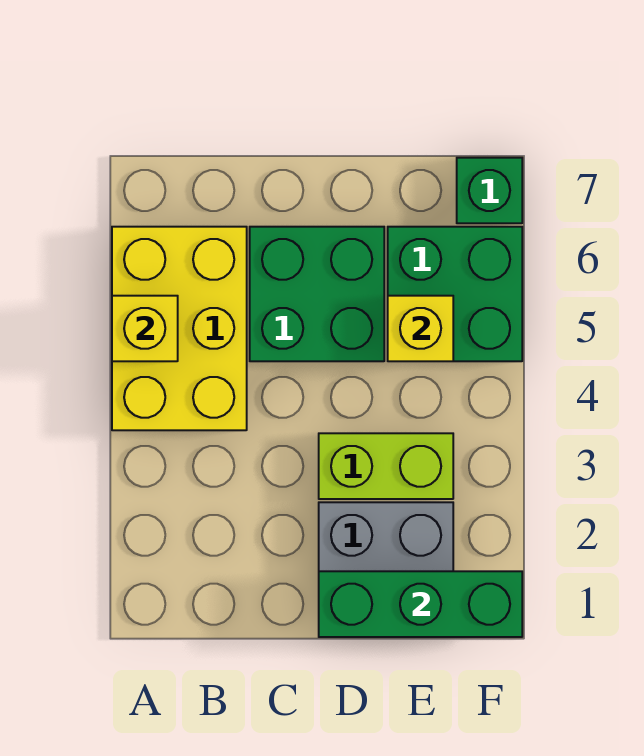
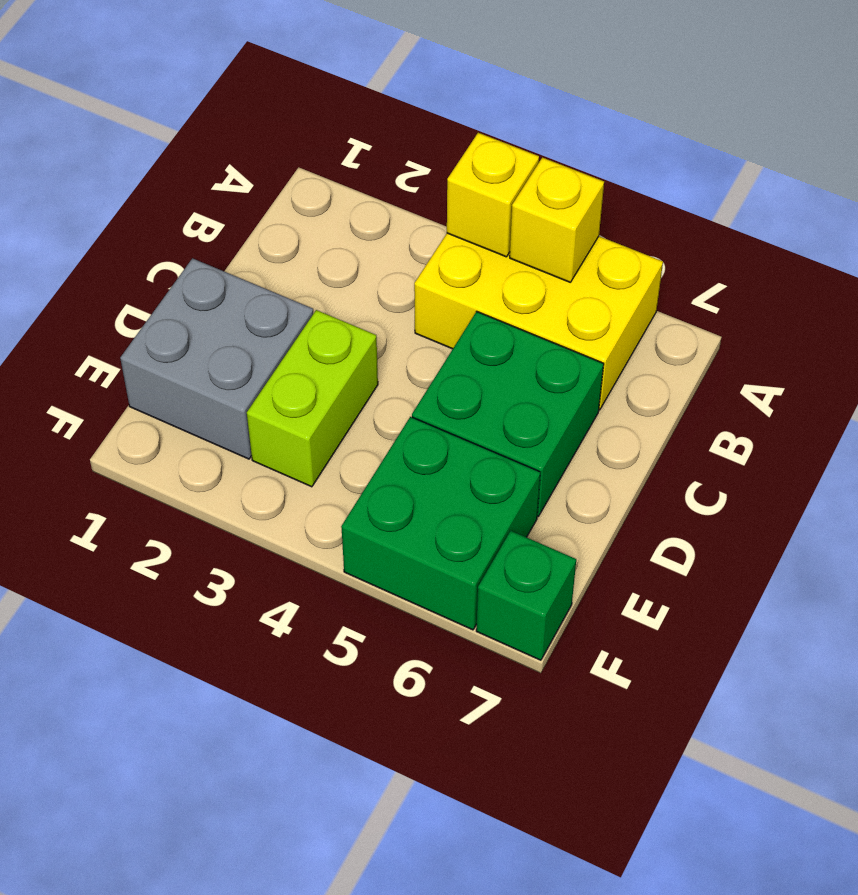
green 1x3 brick [319,571,522,637] -> none
yellow 1x1 brick [388,296,453,361] -> yellow 1x1 brick moved to [447,133,539,257]

